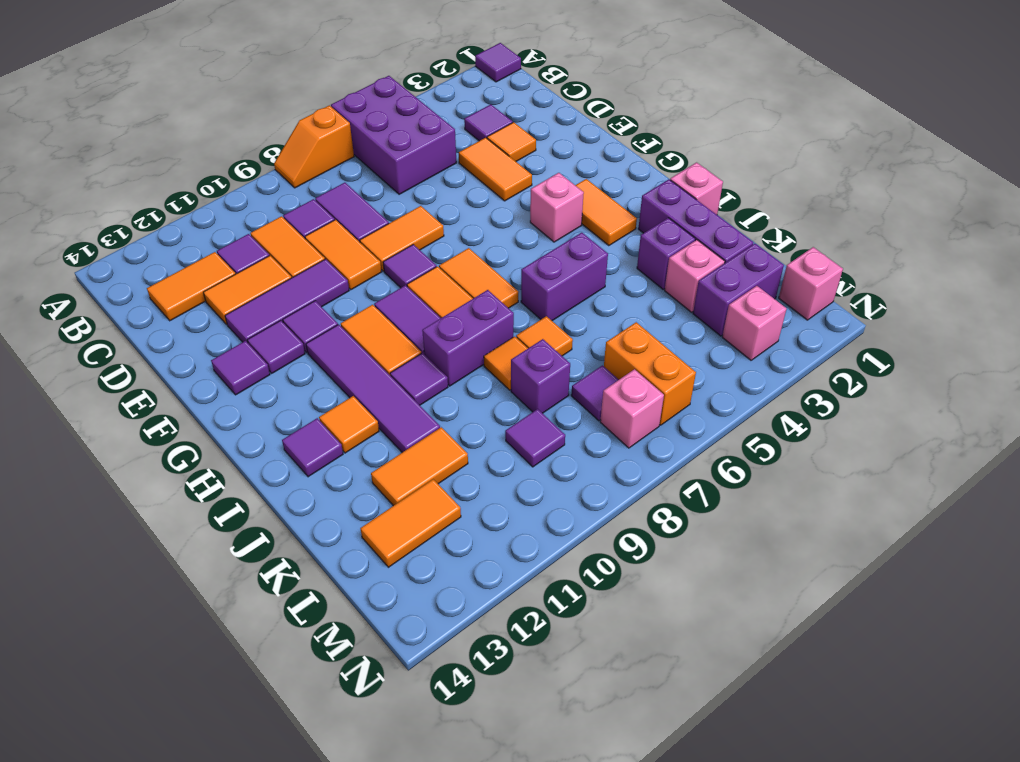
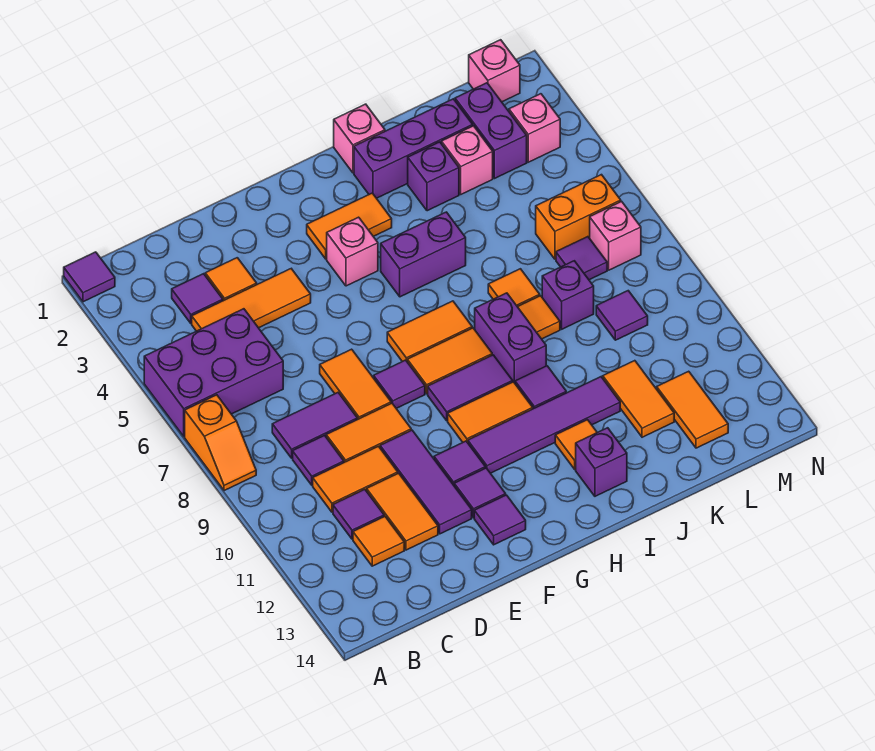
orange 1x2 tile [147,252,235,321] -> orange 1x1 tile [353,516,404,566]
orange 1x2 tile [459,138,532,201] -> orange 1x3 tile [192,269,311,331]
purple 1x2 brick [521,233,608,321] -> purple 1x2 brick turned to [381,212,466,297]
purple 1x1 tile [282,418,343,477] -> purple 1x1 brick [576,428,627,496]

